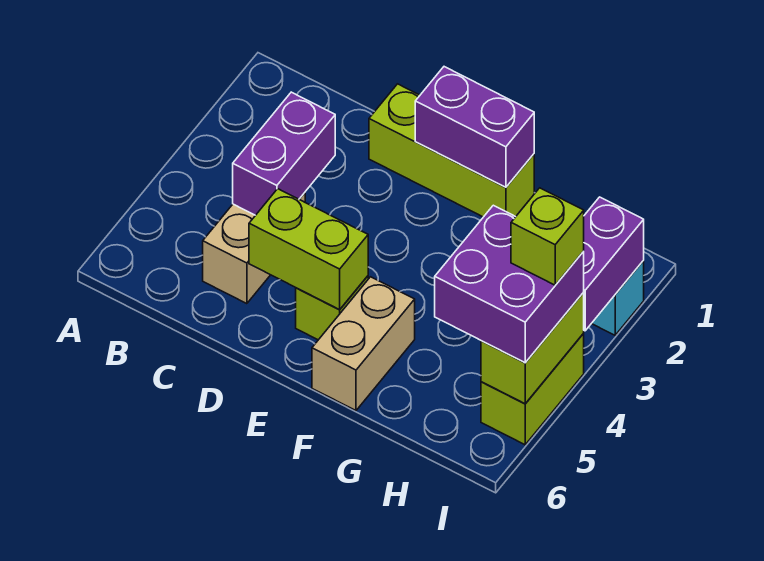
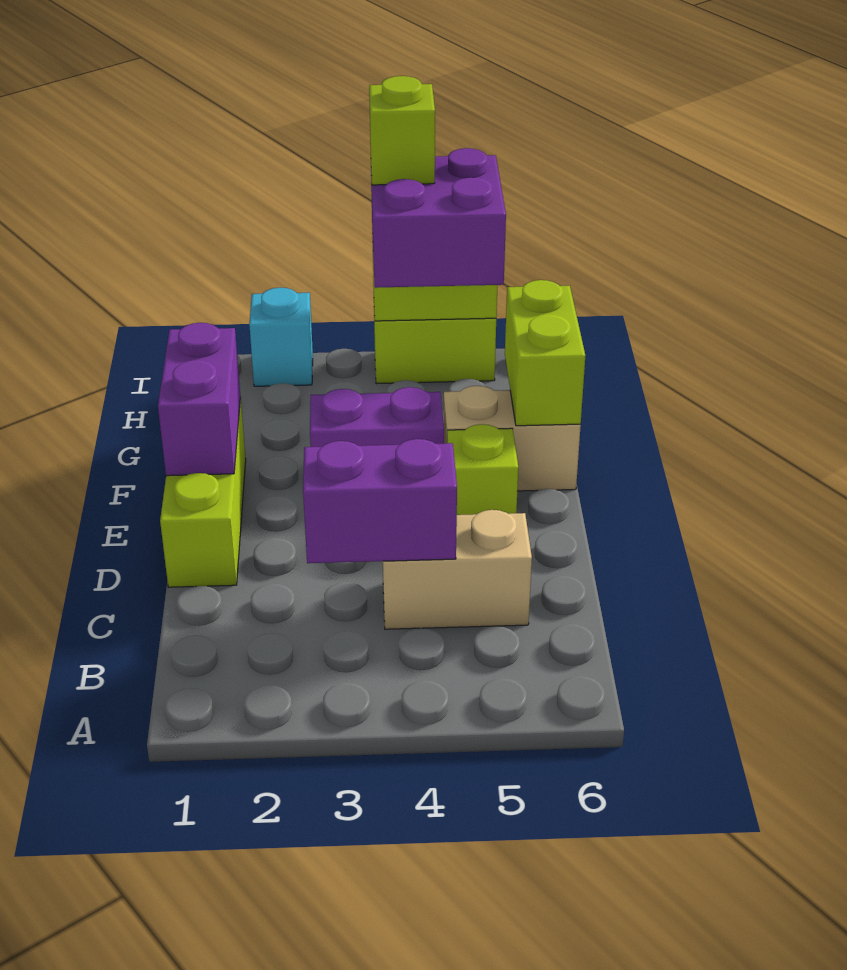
lime 1x2 brick [249,189,368,310] -> lime 1x2 brick moved to [505,280,585,426]
purple 1x2 brick [584,197,644,331] -> purple 1x2 brick moved to [310,387,444,447]

